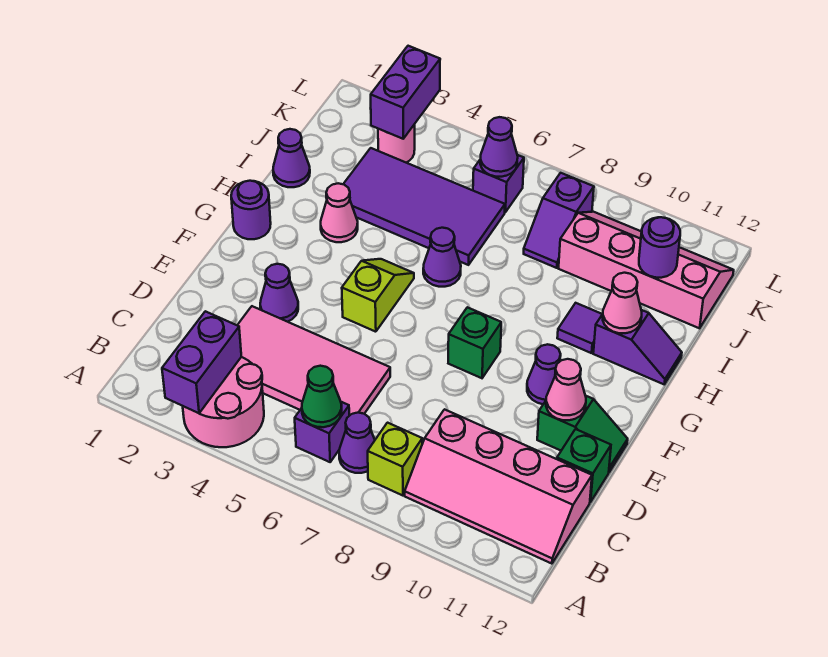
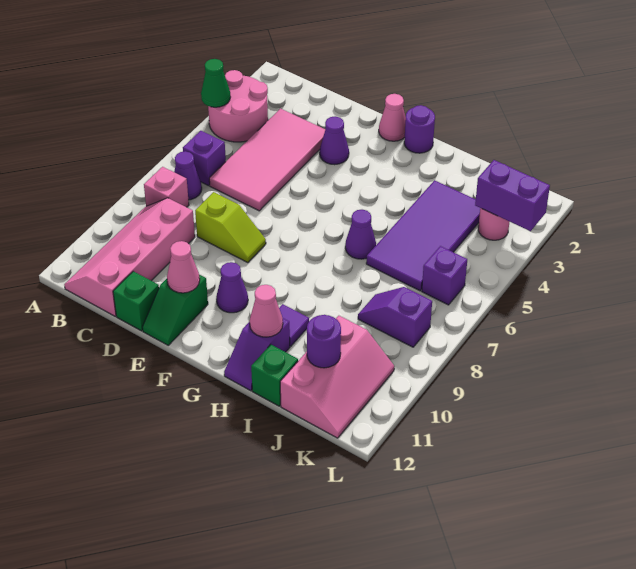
purple 1x2 brick [162,311,241,413] -> none
green 1x1 cone [302,366,342,427] -> green 1x1 cone moved to [201,59,230,107]
lime 1x1 brick [368,423,422,496] -> pink 1x1 brick [144,167,189,207]
lime 1x2 slope [342,259,414,332] -> lime 1x2 slope moved to [195,192,266,263]
green 1x1 brick [448,307,501,378] -> green 1x1 brick moved to [251,345,298,406]
pink 1x1 cone [321,183,358,242] -> pink 1x1 cone moved to [379,94,406,141]
purple 1x1 cone [273,129,310,187] -> none
pink 2x4 slope [559,212,734,328] -> pink 2x3 slope [280,316,394,438]
purple 1x1 cone [480,117,518,177] -> none

